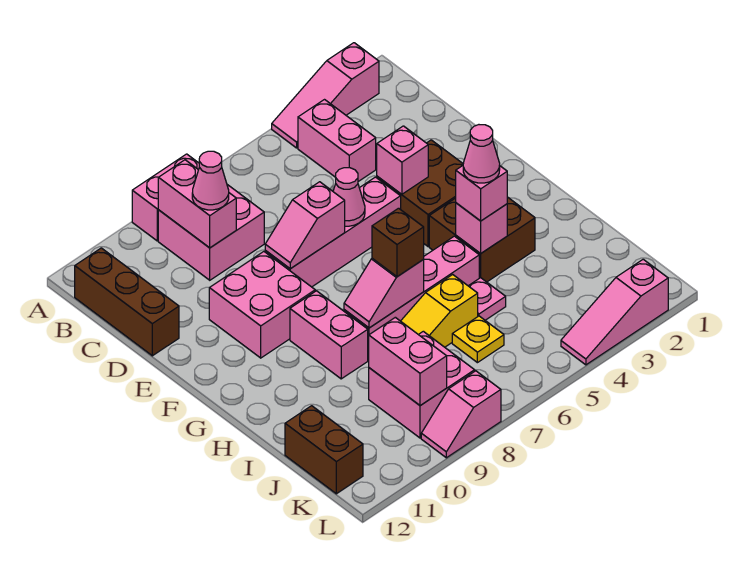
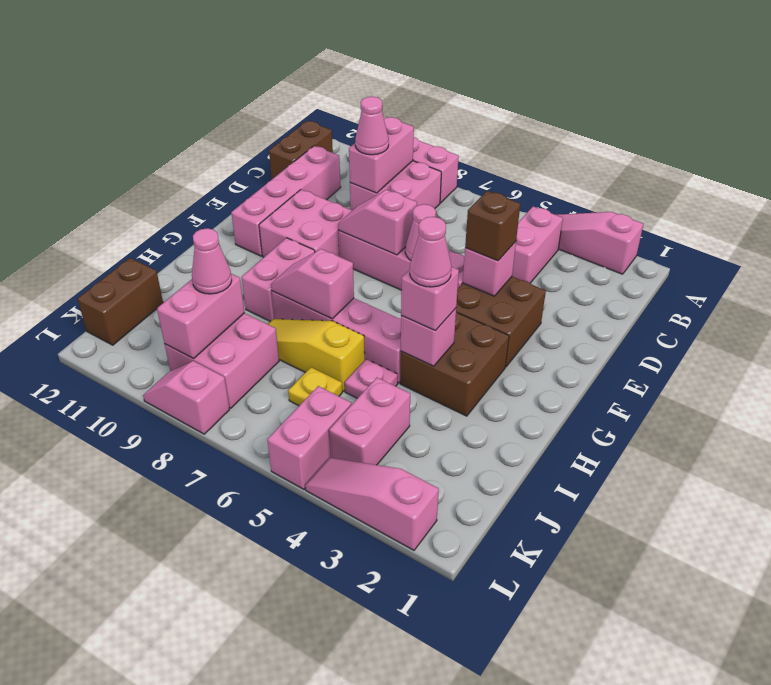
brown 1x3 brick [75,248,179,356] -> brown 1x2 brick [269,121,333,179]
none -> pink 1x4 brick [231,146,341,256]
brown 1x1 brick [372,208,424,277] -> brown 1x1 brick moved to [465,191,520,261]
none -> pink 1x2 brick [329,378,410,465]
none -> pink 1x1 cone [192,228,232,294]
none -> pink 1x2 brick [267,386,351,489]

